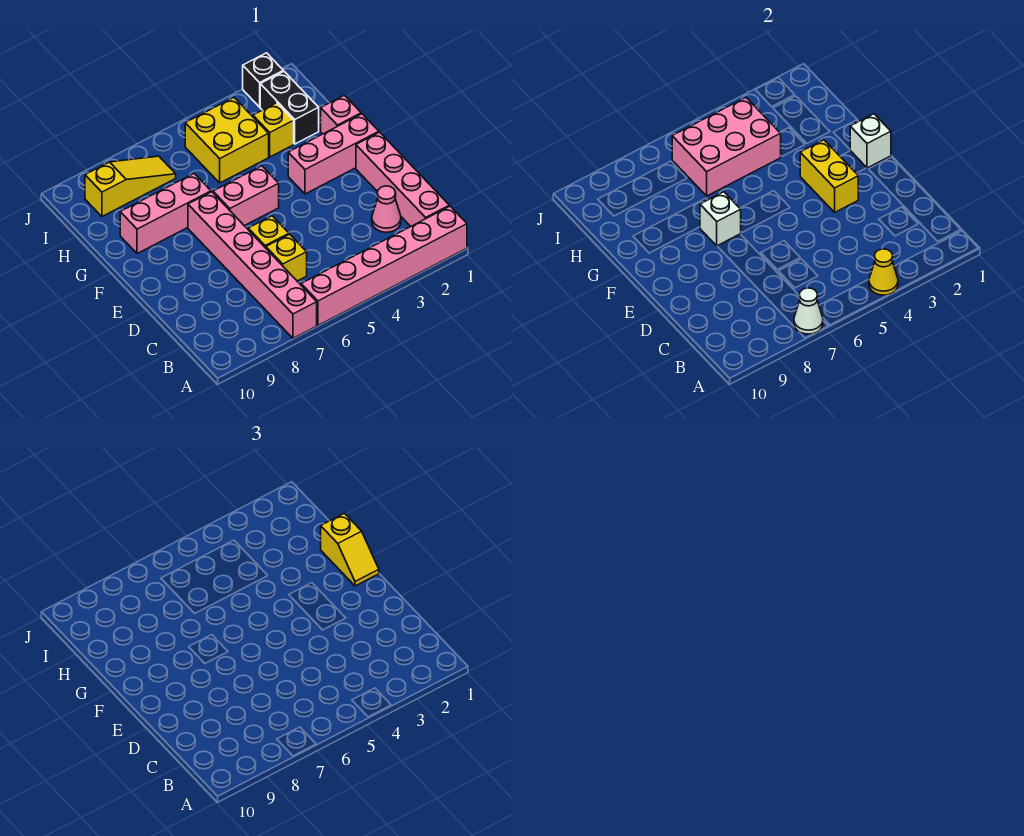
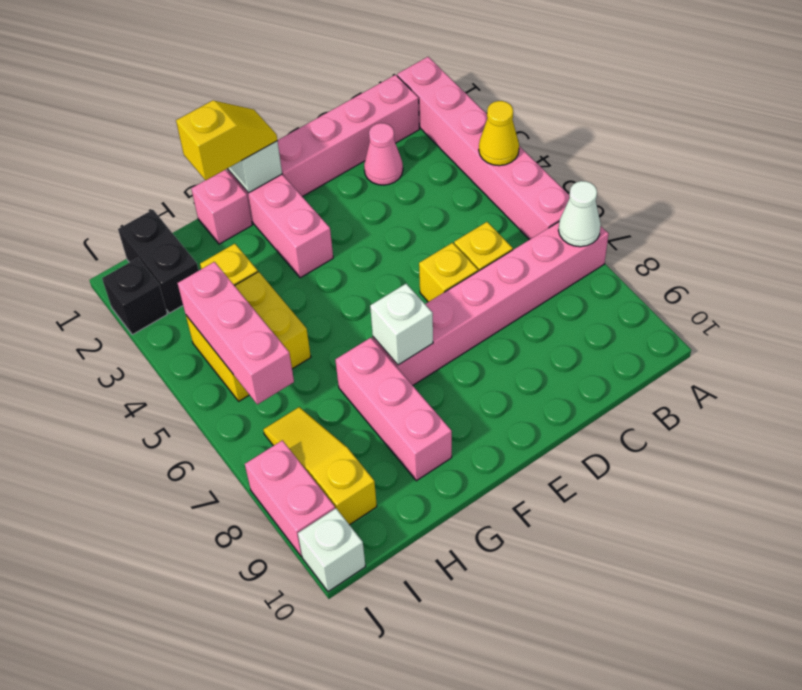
yellow 1x2 brick [800,140,858,212] -> none
pink 1x2 brick [213,166,279,226] -> pink 1x2 brick moved to [245,440,335,556]
black 1x2 brick [260,71,319,144] -> black 1x2 brick turned to [118,210,199,313]
pink 2x3 brick [672,98,781,196] -> pink 1x3 brick [178,262,294,404]
none -> white 1x1 brick [298,508,366,592]

